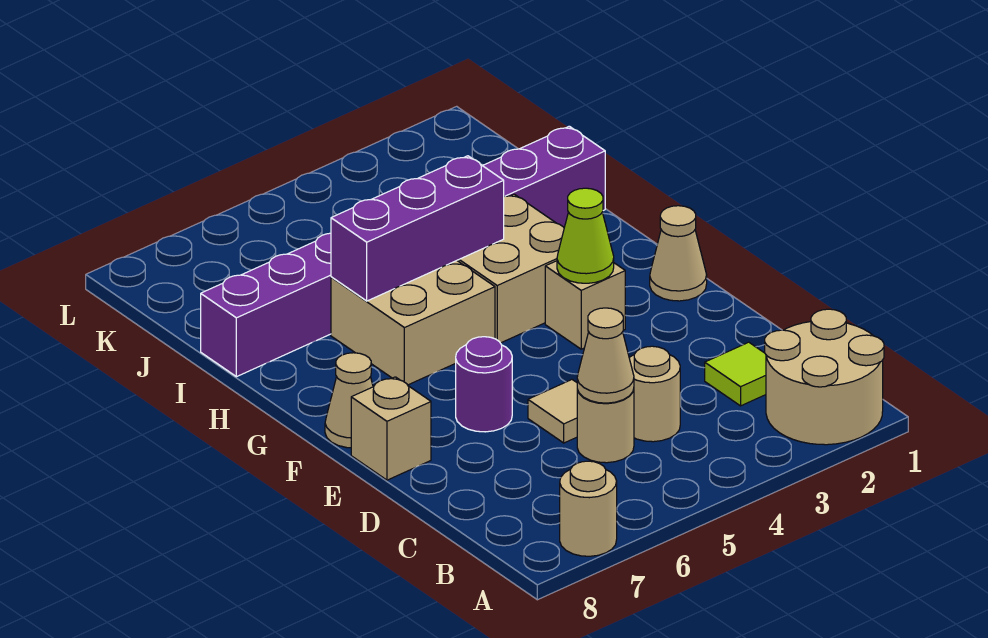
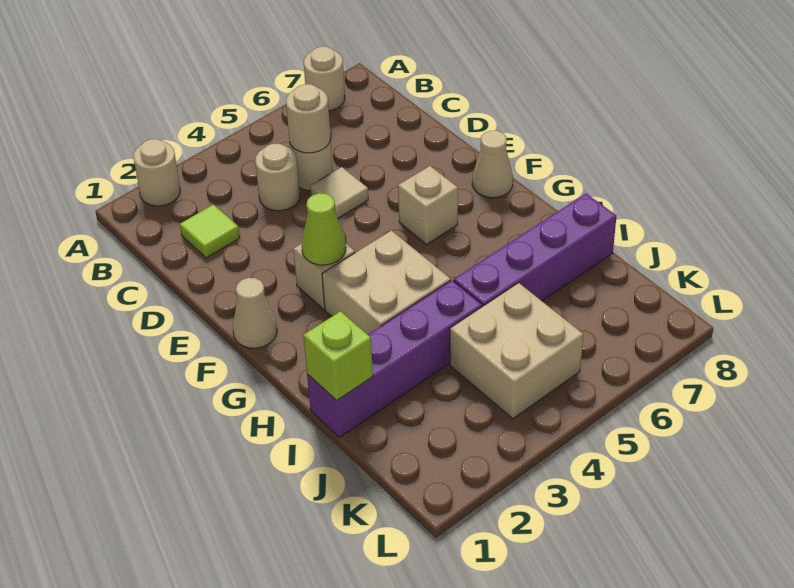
tan 2x2 round brick [765,309,884,445] -> tan 1x1 round brick [133,139,180,206]
tan 1x1 cone [577,308,634,403] -> tan 1x1 round brick [286,84,331,153]
purple 1x1 round brick [456,337,512,432] -> none
tan 1x1 brick [351,377,431,480] -> tan 1x1 brick moved to [398,166,458,244]
tan 2x2 brick [331,261,495,385] -> tan 2x2 brick moved to [450,283,583,419]
purple 1x3 brick [331,156,504,301] -> none
none -> lime 1x1 brick [303,311,373,400]

